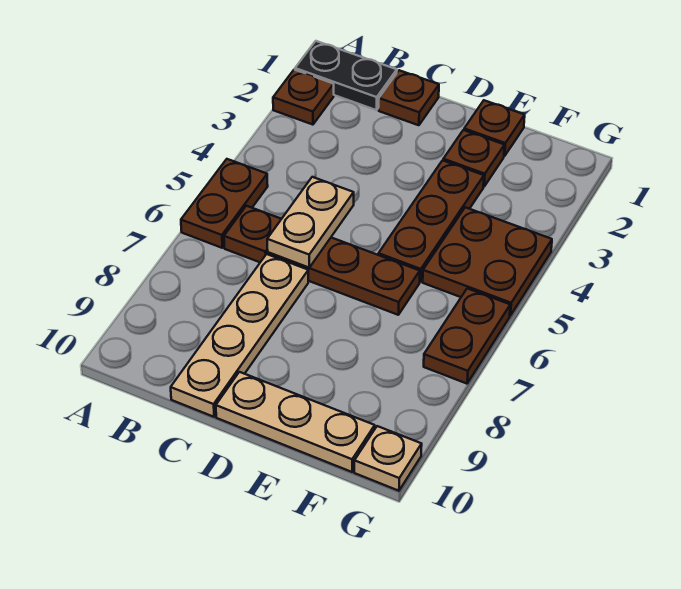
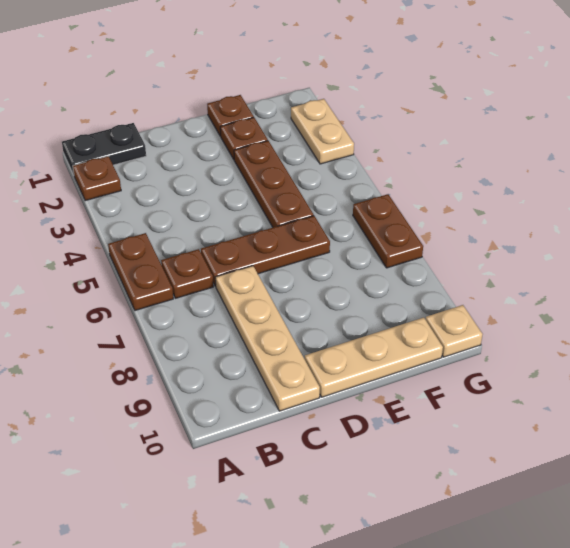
brown 1x1 plate [379,70,439,125] -> none
tan 1x2 plate [267,177,354,267] -> tan 1x2 plate moved to [291,99,354,164]
brown 2x2 plate [423,207,552,316] -> none

